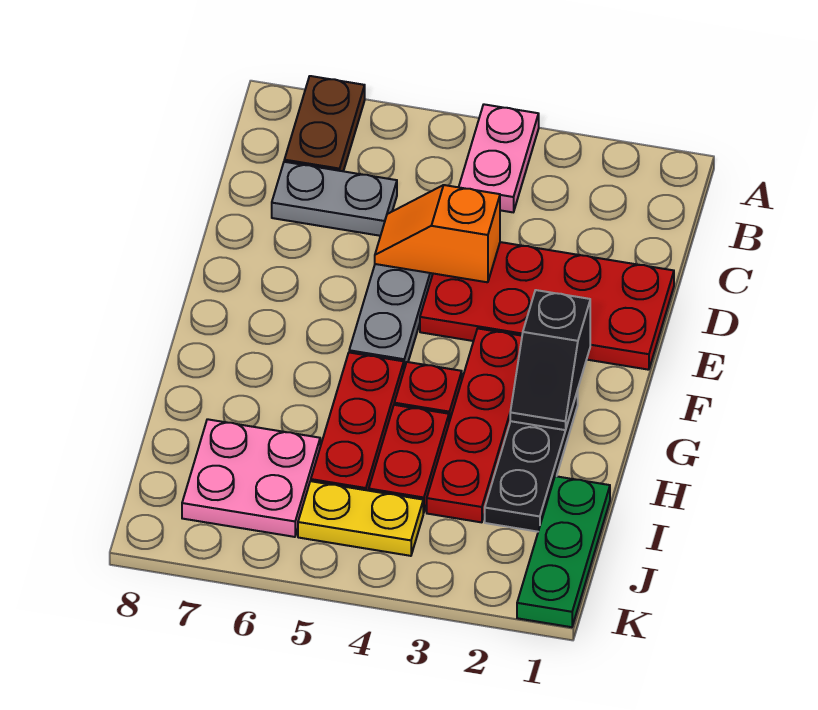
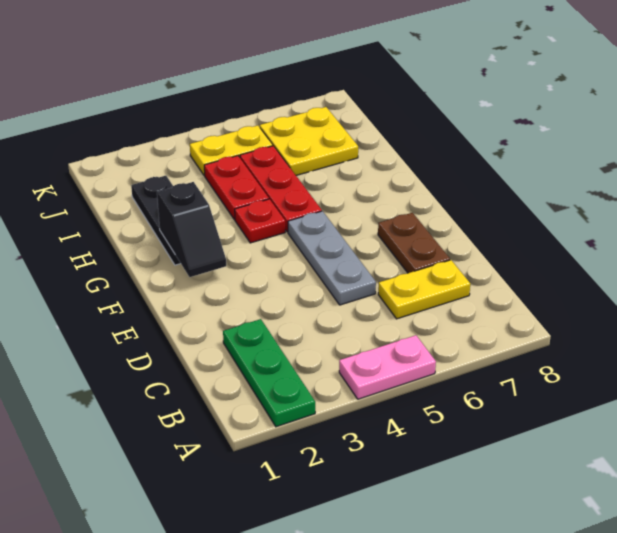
pink 1x2 plate [459,104,539,212] -> pink 1x2 plate turned to [339,335,436,399]
brown 1x2 plate [284,76,365,171] -> brown 1x2 plate moved to [378,213,450,273]
grey 1x2 plate [272,162,397,236] -> yellow 1x2 plate [378,260,470,319]
red 2x4 plate [420,242,674,370] -> none
orange 1x2 slope [375,185,500,282] -> none
black 1x2 slope [510,290,590,430] -> black 1x2 slope turned to [157,182,226,277]
red 1x4 plate [427,329,522,522] -> none
green 1x3 plate [517,476,610,627] -> green 1x3 plate moved to [223,319,315,427]
pink 2x2 plate [182,419,320,537] -> yellow 2x2 plate [260,107,358,175]

